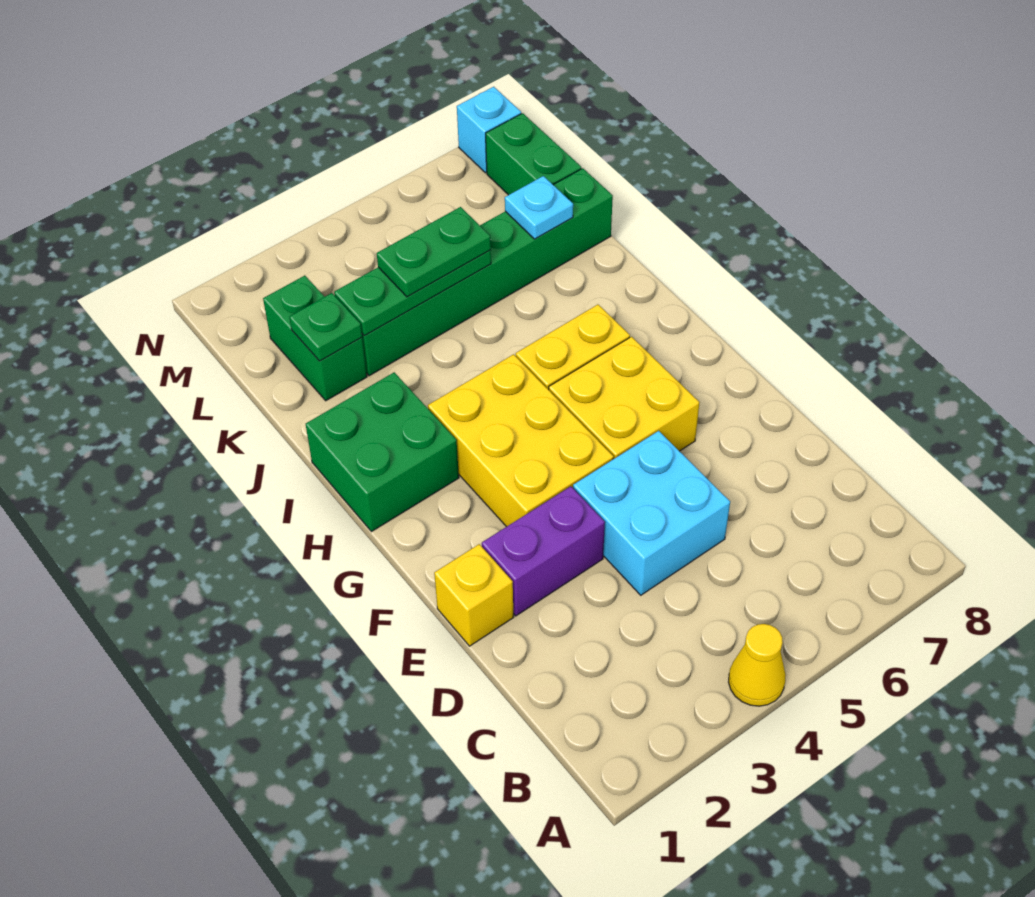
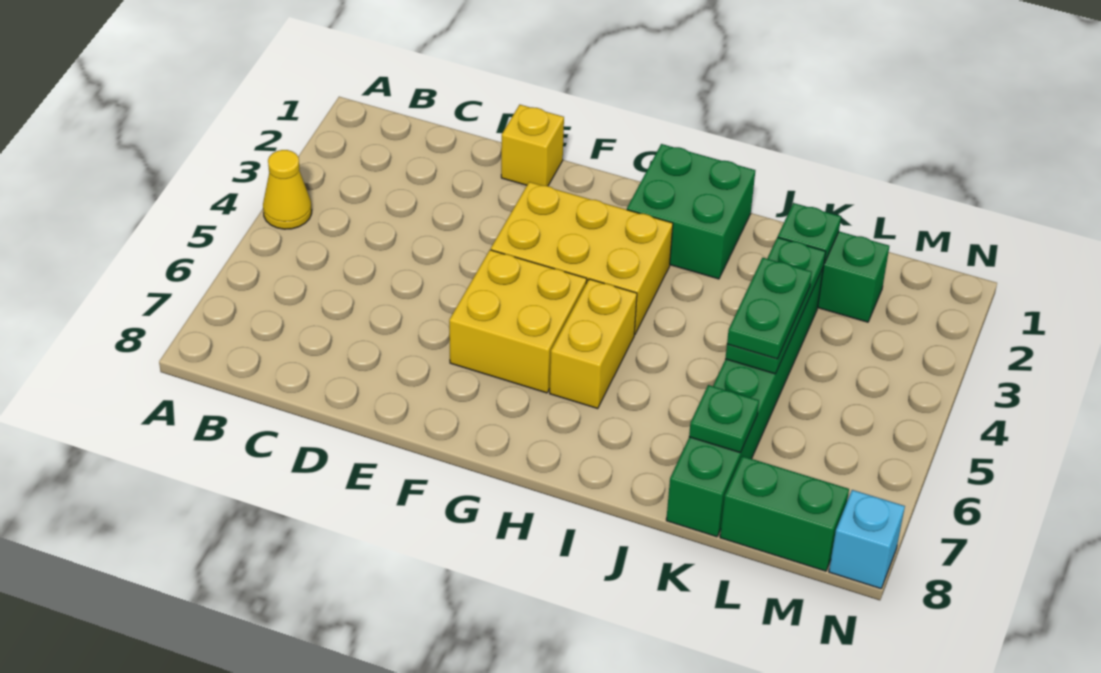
cyan 2x2 brick [573,431,730,595] -> none
purple 1x2 brick [482,486,605,616] -> none
cyan 1x1 plate [505,176,573,239] -> green 1x1 plate [689,385,759,452]

